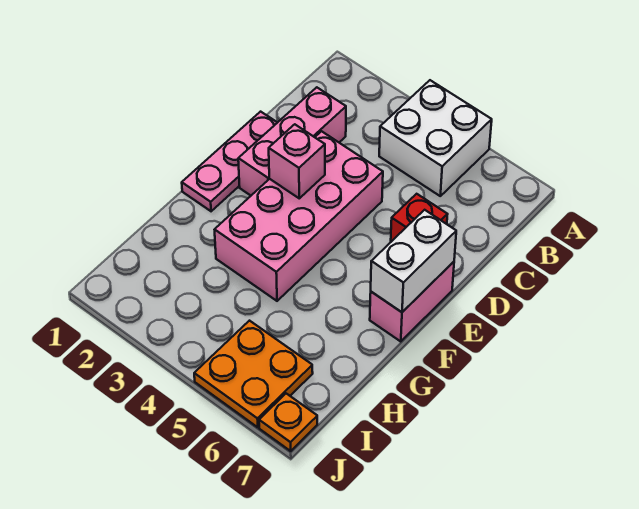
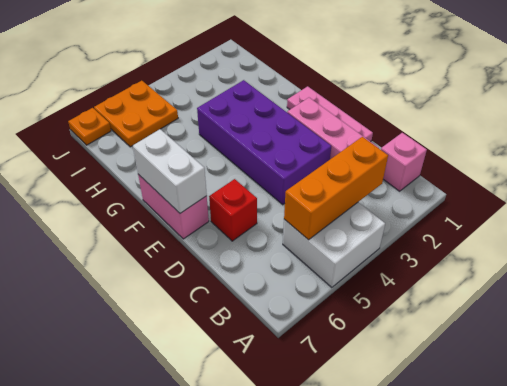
none -> orange 1x3 brick [284,137,388,240]
pink 2x4 brick [215,131,383,301] -> purple 2x4 brick [197,80,331,205]
pink 1x1 brick [269,124,325,198] -> pink 1x1 brick moved to [381,133,427,191]

